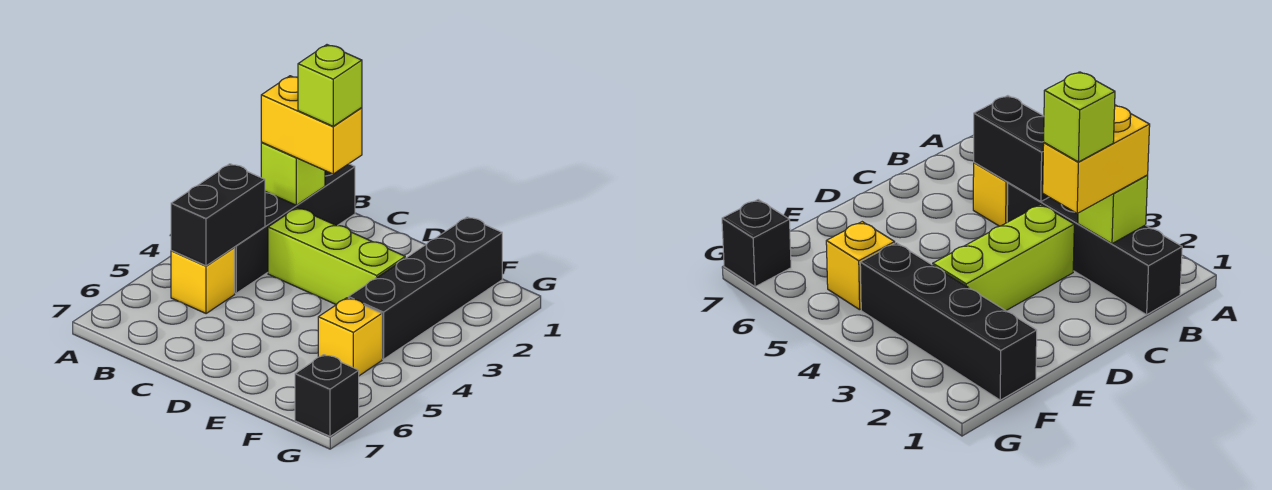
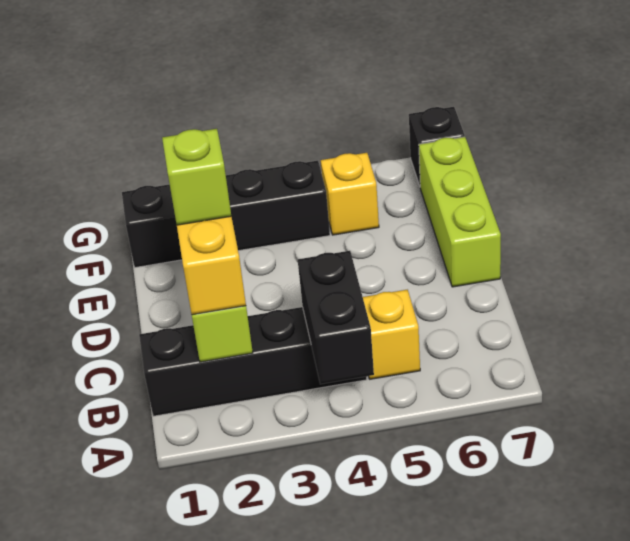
black 1x2 brick [171,164,265,266] -> black 1x2 brick turned to [298,251,374,384]
lime 1x3 brick [268,208,405,305] -> lime 1x3 brick moved to [419,137,501,287]

